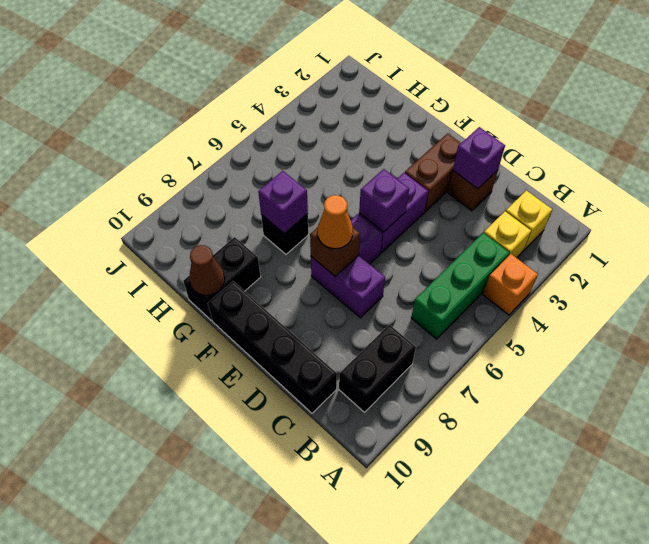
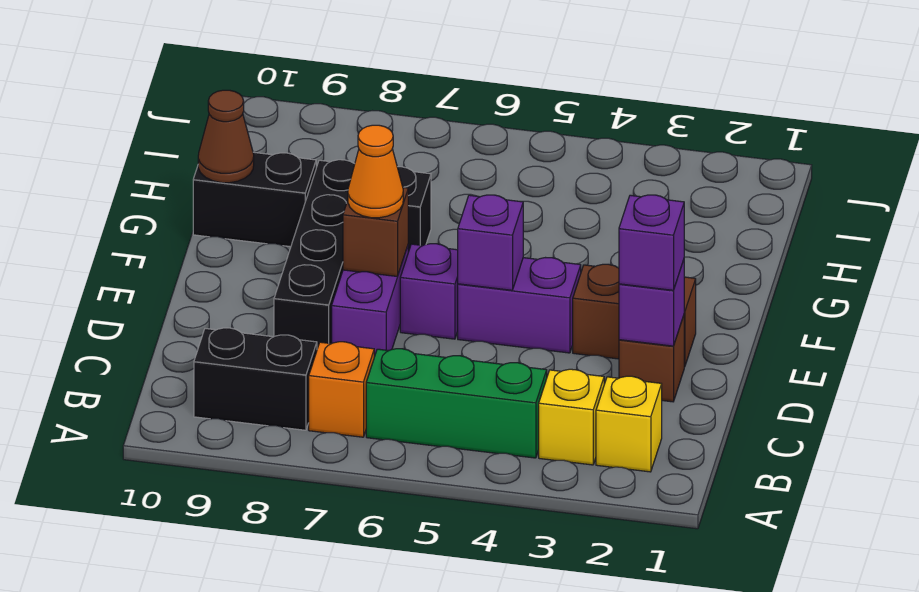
orange 1x1 brick [483,254,538,315] -> orange 1x1 brick moved to [309,342,374,437]
black 1x4 brick [208,281,337,413] -> black 1x4 brick moved to [274,160,355,349]
purple 1x1 brick [258,171,308,234] -> purple 1x1 brick moved to [619,195,684,290]

